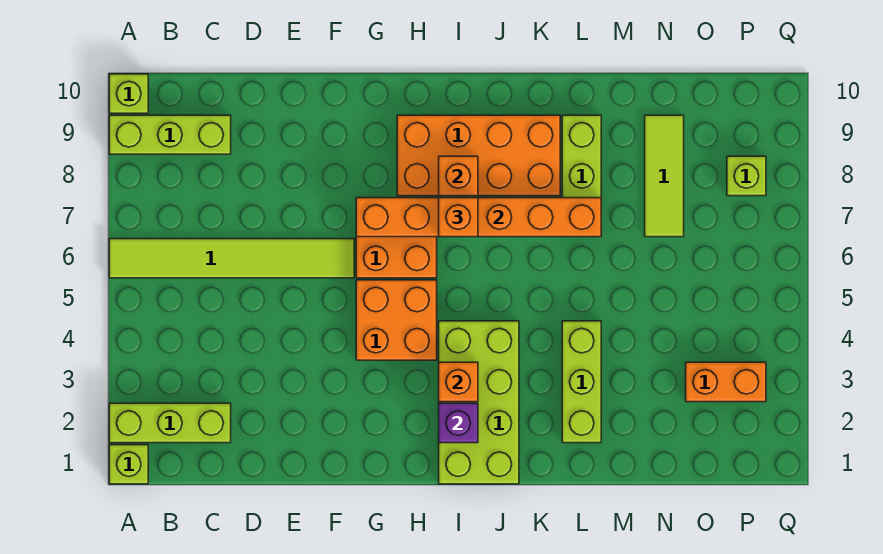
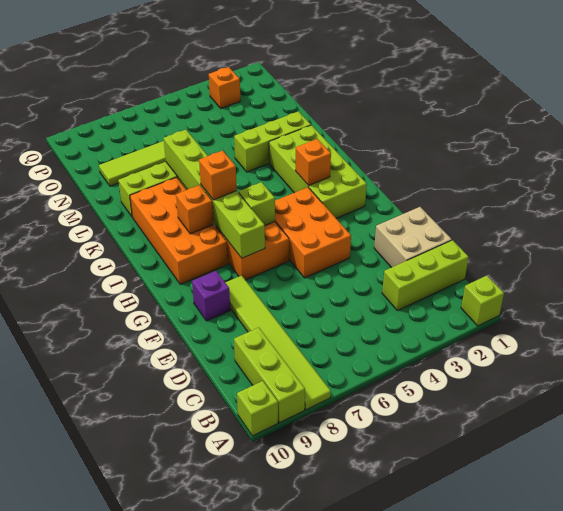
lime 1x3 brick [109,403,231,443] -> lime 1x3 brick turned to [382,240,469,311]
lime 1x6 tile [109,239,354,278] -> lime 1x6 tile moved to [225,276,331,410]
none -> tan 2x2 brick [374,207,452,268]
orange 2x2 brick [356,280,437,360] -> orange 2x3 brick [275,187,351,278]
orange 1x6 brick [356,198,601,237] -> lime 1x6 brick [164,130,265,258]
lime 2x4 brick [439,321,519,484] -> lime 2x4 brick turned to [269,125,367,218]
purple 1x1 brick [439,403,478,443] -> purple 1x1 brick moved to [192,271,230,321]
orange 1x2 brick [686,362,766,402] -> orange 1x1 brick [209,67,240,108]
lime 1x1 brick [727,156,766,196] -> lime 1x1 brick moved to [239,182,275,225]

